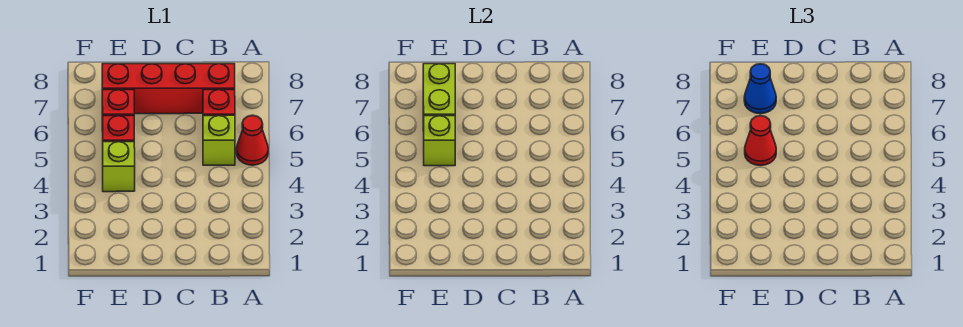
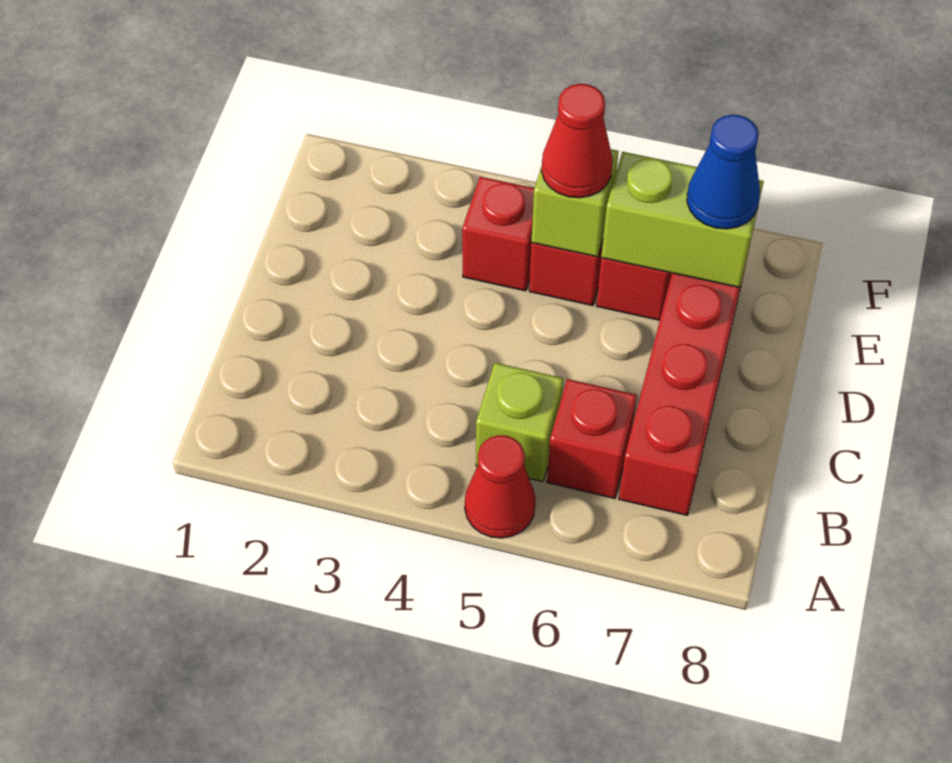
lime 1x1 brick [103,142,135,192] -> red 1x1 brick [462,177,534,291]

